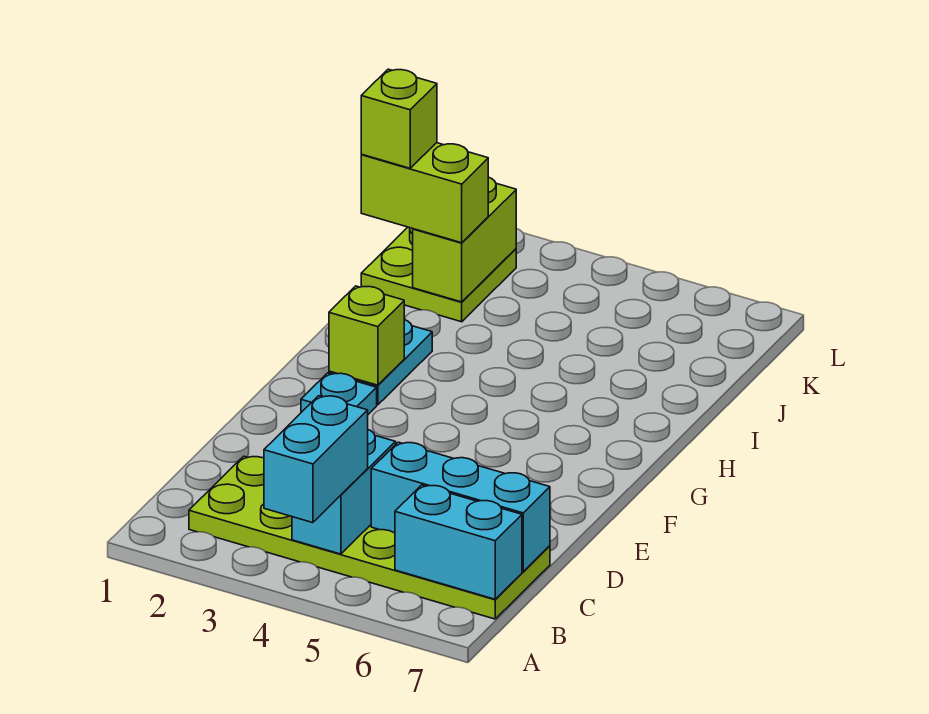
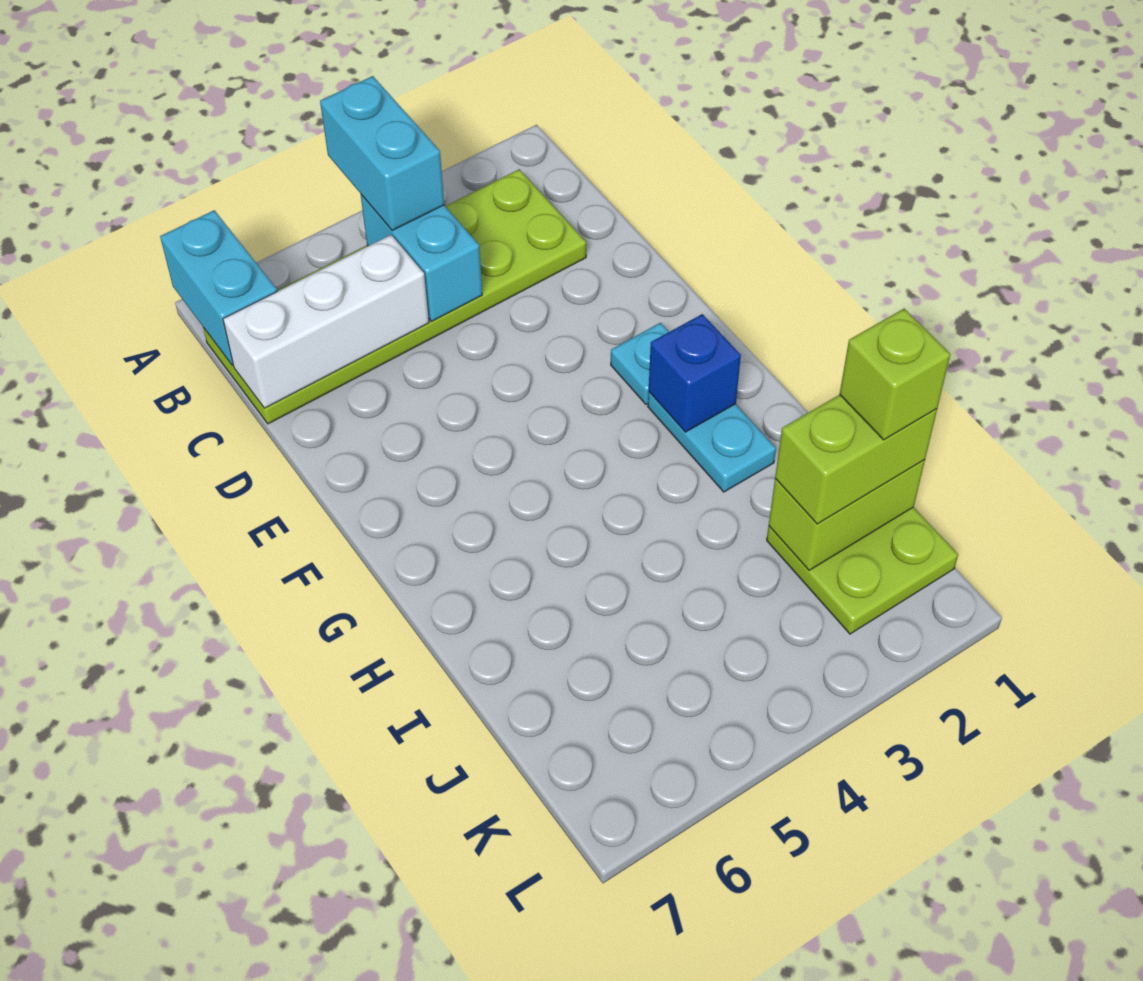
cyan 1x2 brick [395,485,522,599] -> cyan 1x2 brick turned to [160,210,277,366]
cyan 1x3 brick [371,442,550,571] -> white 1x3 brick [223,235,429,408]
lime 1x1 brick [329,286,404,385] -> blue 1x1 brick [649,314,741,432]
lime 1x2 brick [413,177,516,302] -> lime 1x2 brick turned to [769,460,925,570]

